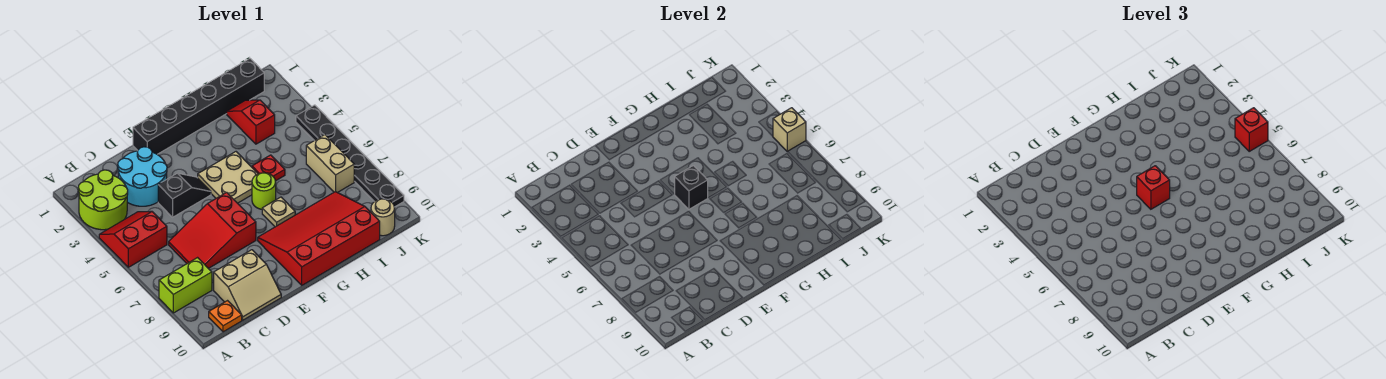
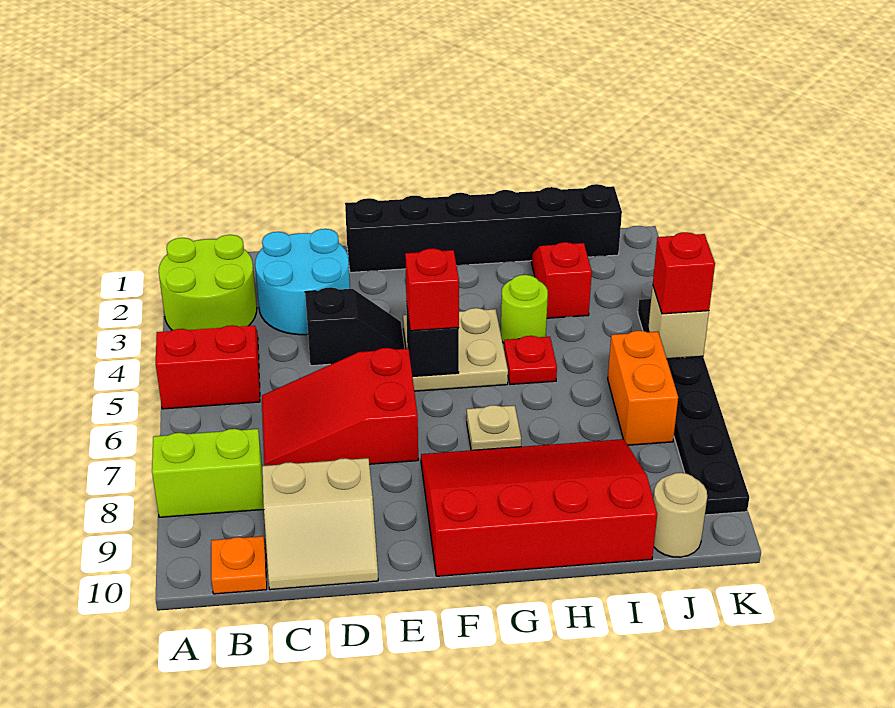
lime 1x1 round brick [252,173,276,209] -> lime 1x1 round brick moved to [501,275,548,343]
tan 1x2 brick [306,135,354,193] -> orange 1x2 brick [608,331,678,445]

